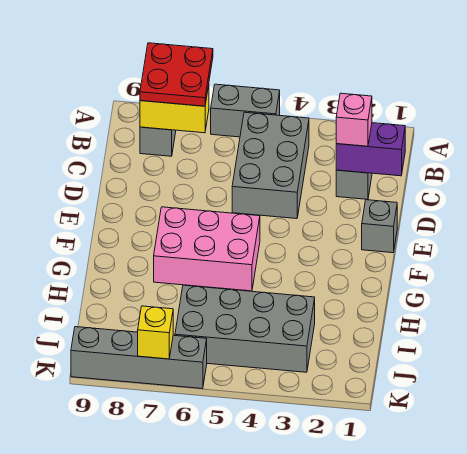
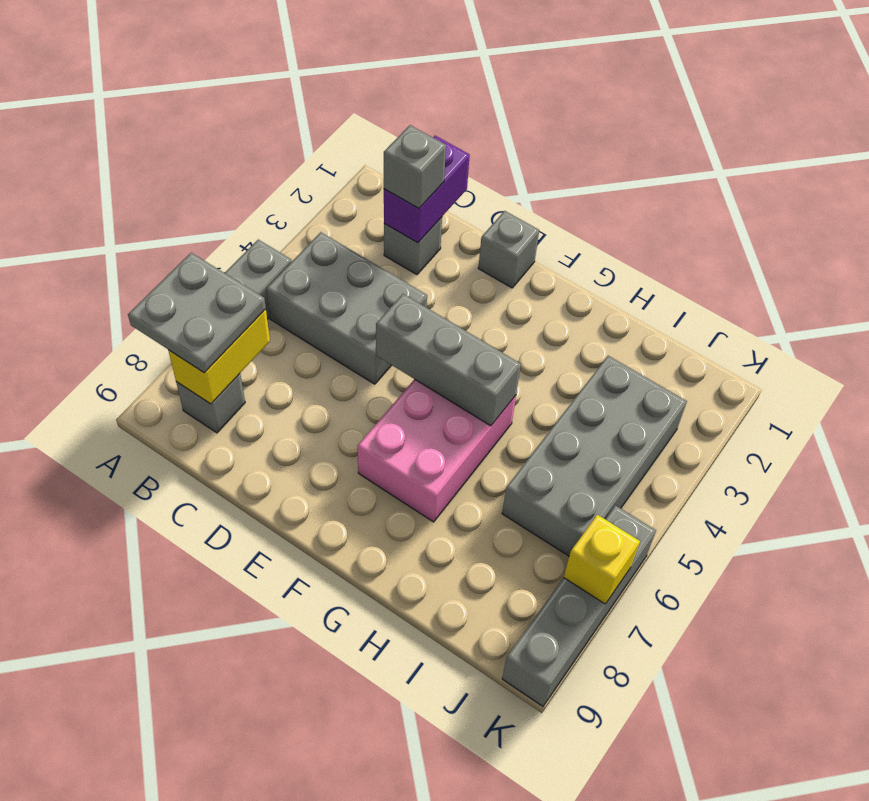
red 2x2 plate [140,43,213,106] -> grey 2x2 plate [128,253,266,373]
pink 1x1 brick [336,93,372,146] -> grey 1x1 brick [384,125,446,208]
none -> grey 1x3 brick [376,294,521,426]

